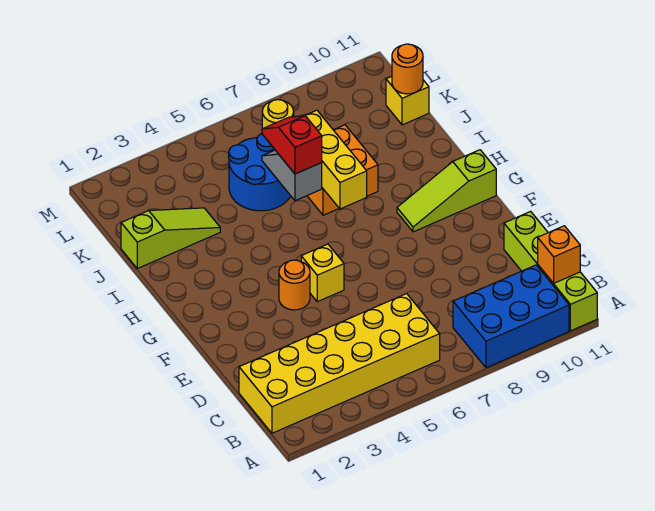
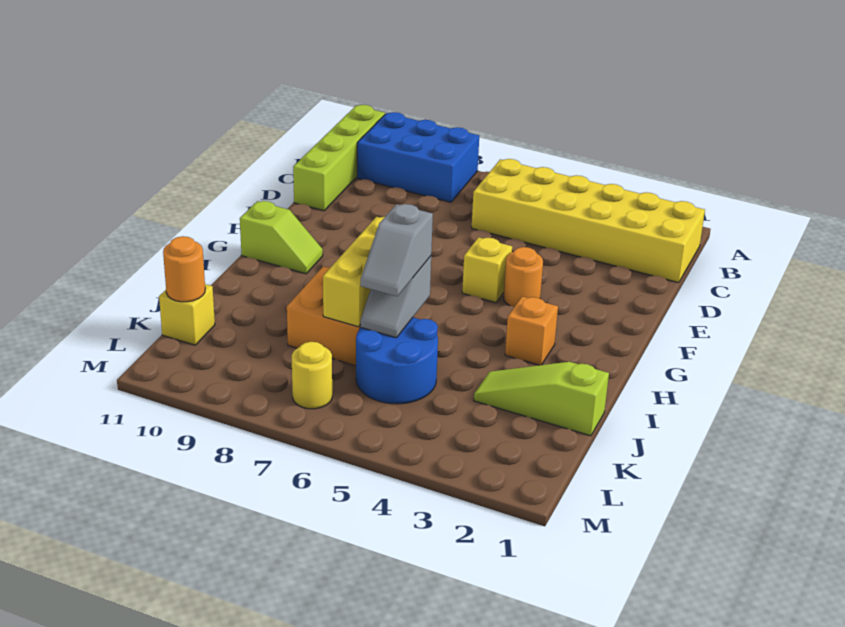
orange 1x1 brick [538,226,580,283] -> orange 1x1 brick moved to [505,296,558,365]
lime 1x3 slope [397,150,496,232] -> lime 1x2 slope [240,201,323,274]
red 1x2 slope [262,116,322,174] -> grey 1x2 slope [361,204,433,296]

